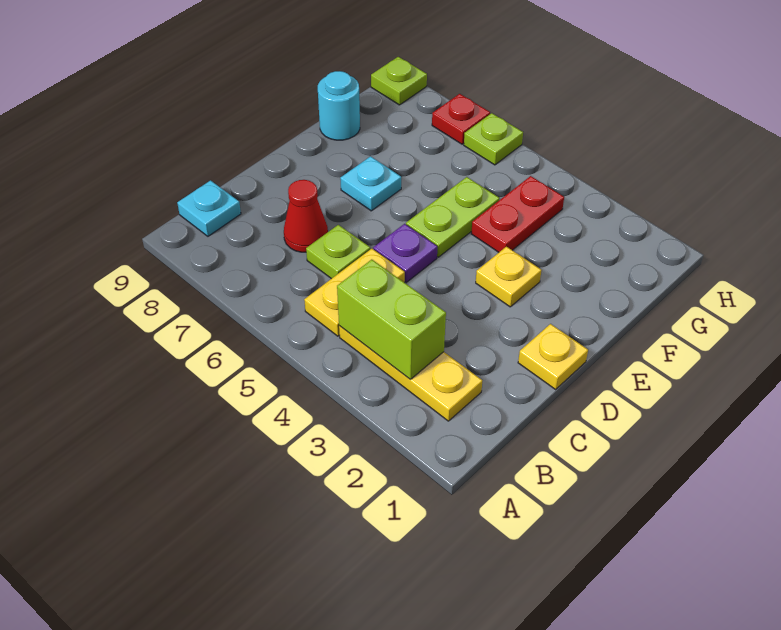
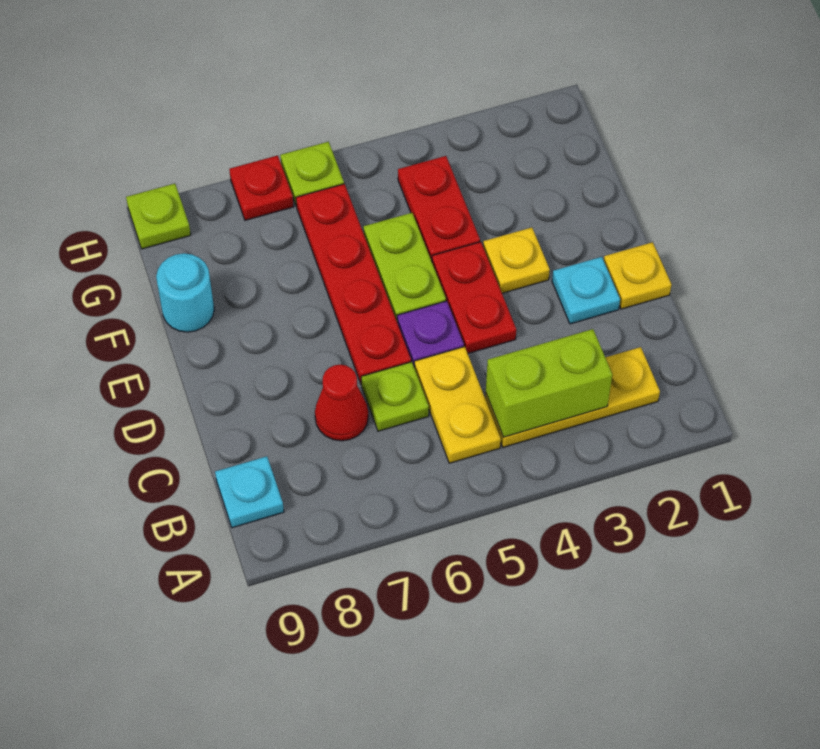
none -> red 1x2 plate [432,242,516,353]
none -> red 1x4 plate [296,184,411,384]
cyan 1x1 plate [340,156,401,211] -> cyan 1x1 plate moved to [552,257,620,324]

